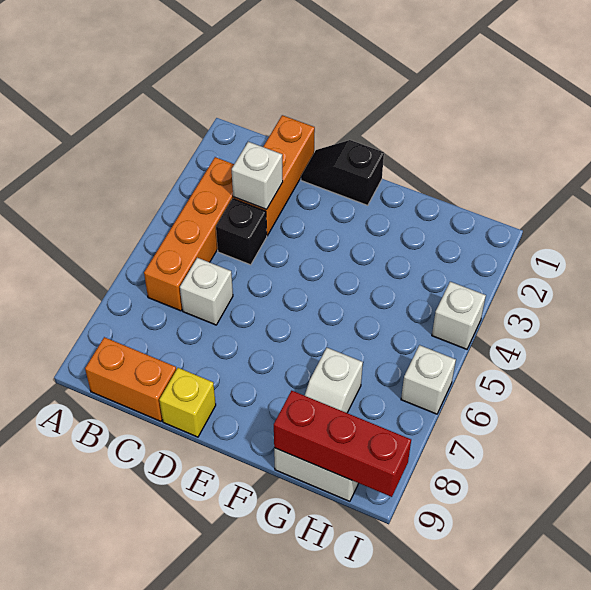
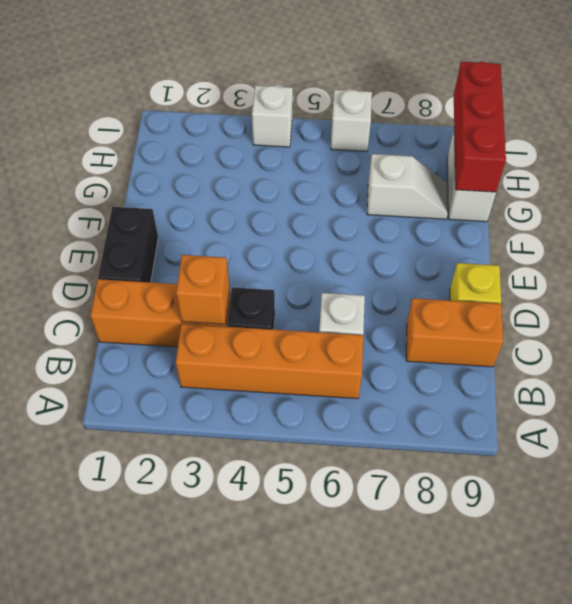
orange 1x2 brick [85,337,176,421] -> orange 1x2 brick turned to [406,298,503,367]
white 1x1 brick [232,142,283,209] -> orange 1x1 brick [176,255,229,324]
black 1x2 slope [301,140,384,205] -> black 1x2 brick [98,207,158,282]

